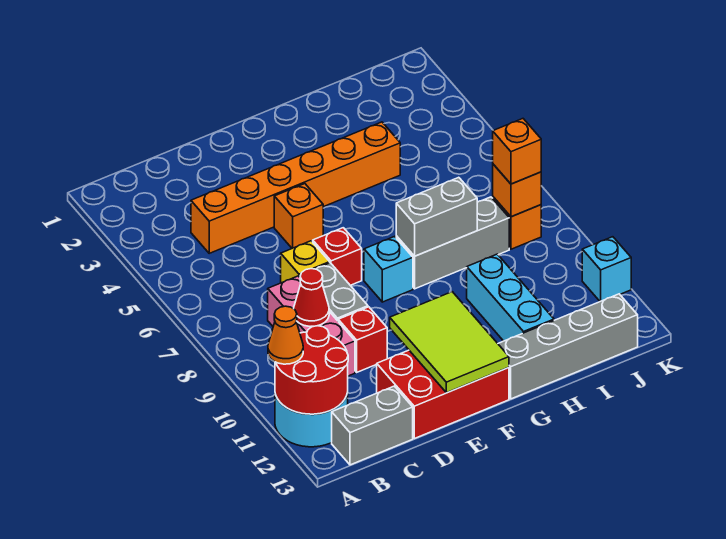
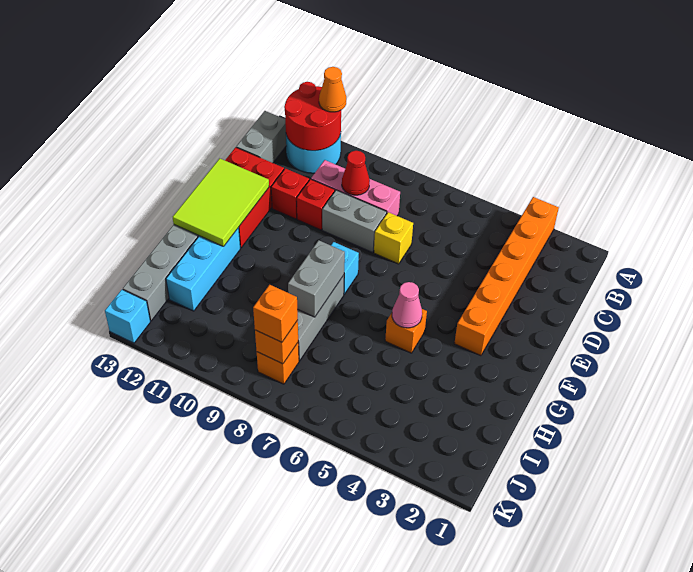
orange 1x6 brick [191,122,400,253] -> orange 1x6 brick moved to [454,197,559,356]
orange 1x1 brick [274,184,323,248] -> orange 1x1 brick moved to [385,309,427,353]
red 1x1 brick [313,228,362,285] -> red 1x1 brick moved to [271,168,309,219]
lime 2x3 tile [390,292,509,393] -> lime 2x3 tile turned to [173,158,269,247]
none -> pink 1x1 cone [392,282,422,328]
cyan 1x3 brick [467,254,554,341] -> cyan 1x3 brick turned to [166,228,240,311]
cyan 1x1 brick [582,237,631,301] -> cyan 1x1 brick moved to [105,289,150,343]

